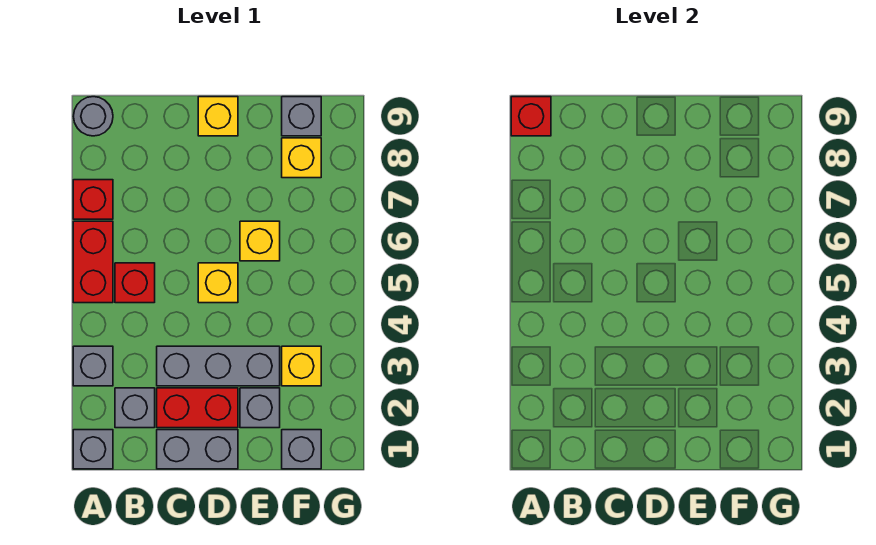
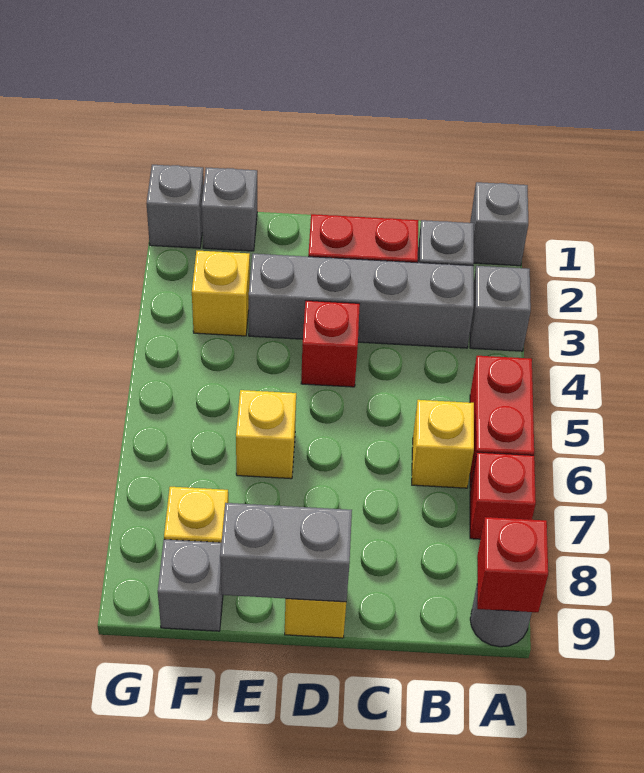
red 1x1 brick [115,263,155,303] -> red 1x1 brick moved to [301,301,360,387]
grey 1x2 brick [157,430,238,469] -> grey 1x2 brick moved to [220,503,352,602]
grey 1x3 brick [157,346,280,386] -> grey 1x4 brick [249,254,474,348]
yellow 1x1 brick [198,263,238,303] -> yellow 1x1 brick moved to [412,400,474,488]
grey 1x1 brick [240,388,280,428] -> grey 1x1 brick moved to [147,165,204,248]

